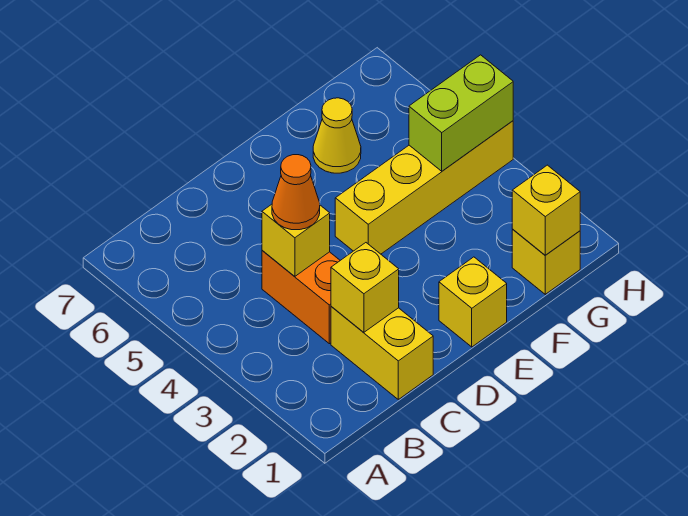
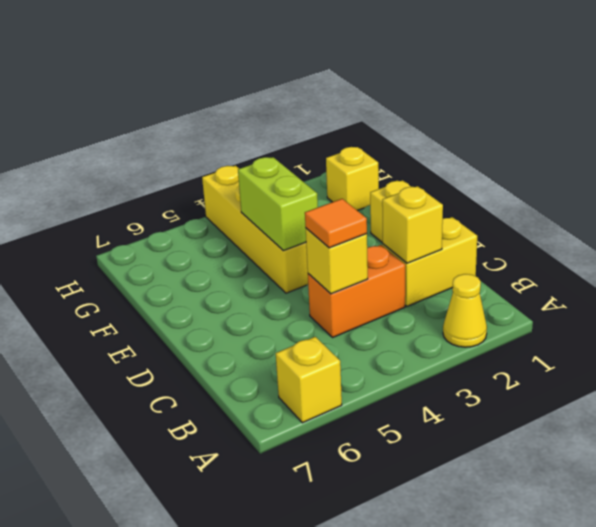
orange 1x1 cone [272,155,320,230] -> orange 1x1 tile [305,199,367,248]
yellow 1x1 cone [313,98,361,173] -> yellow 1x1 cone moved to [443,274,487,347]
yellow 1x1 brick [512,165,580,255] -> yellow 1x1 brick moved to [276,337,342,423]
lime 1x2 brick [409,55,513,171] -> lime 1x2 brick moved to [238,157,318,251]

